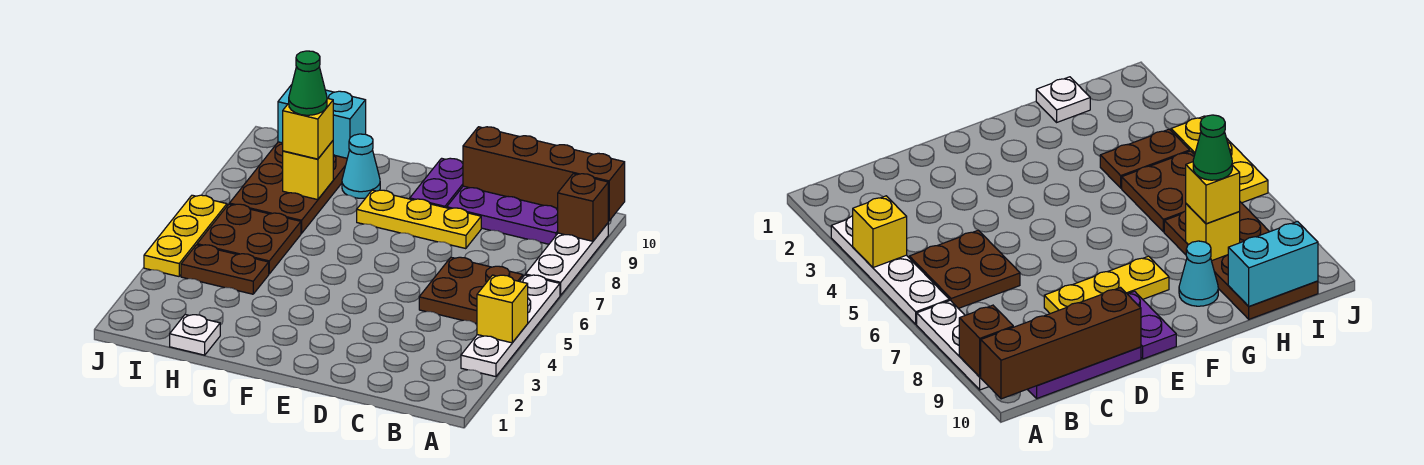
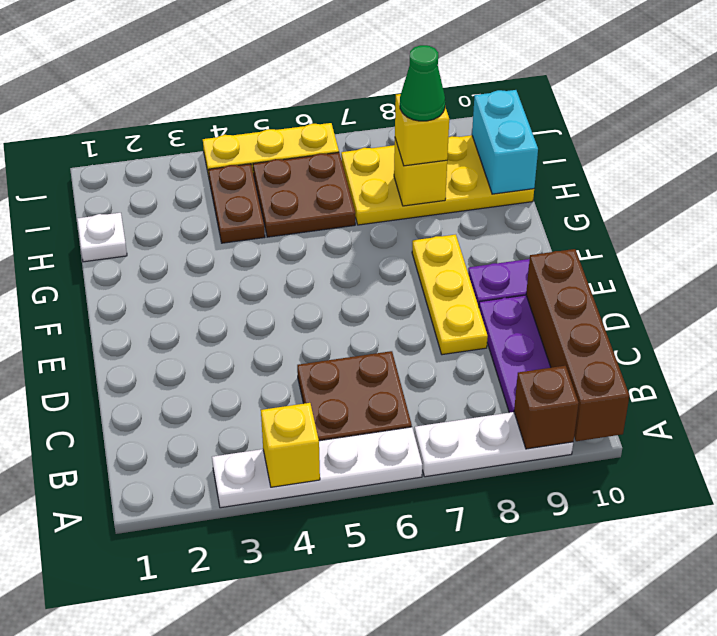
cyan 1x1 cone [342,134,380,198] -> none
brown 2x4 plate [229,142,347,233] -> yellow 2x4 plate [341,135,534,225]

